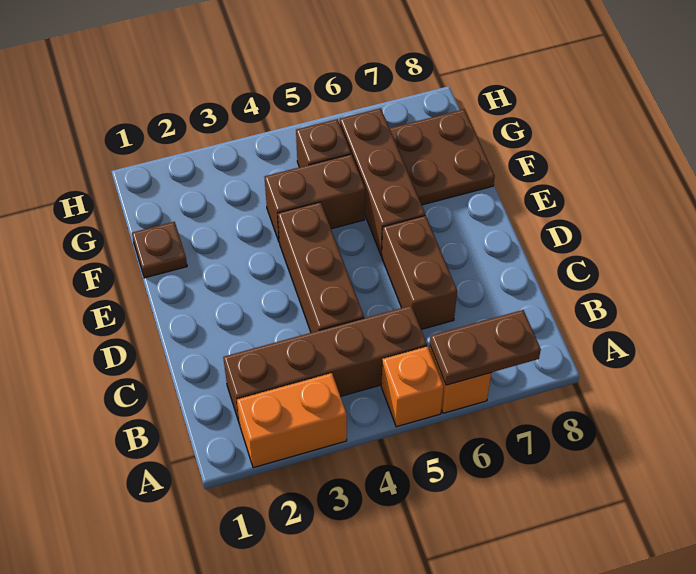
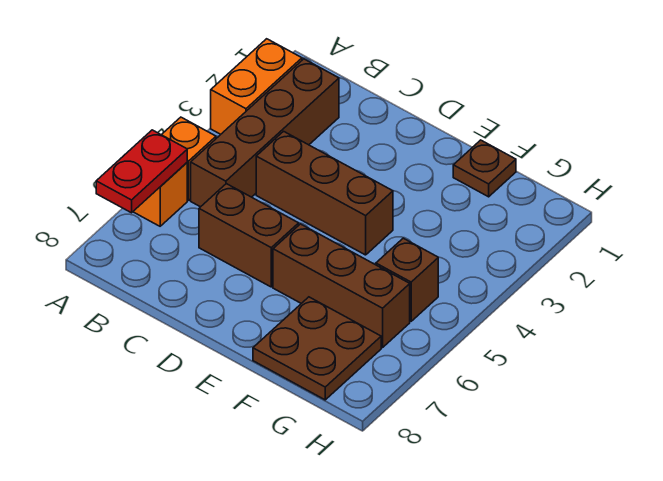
brown 1x2 plate [430,310,541,385] -> red 1x2 plate [96,130,187,213]
brown 1x2 brick [265,154,365,241] -> none

